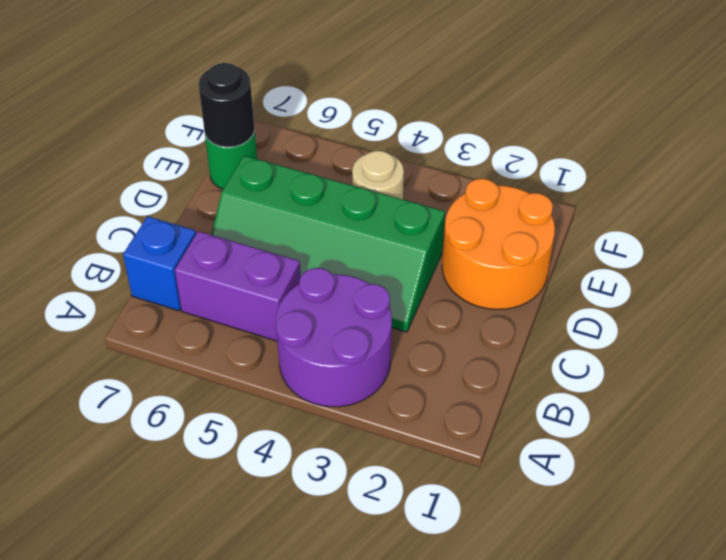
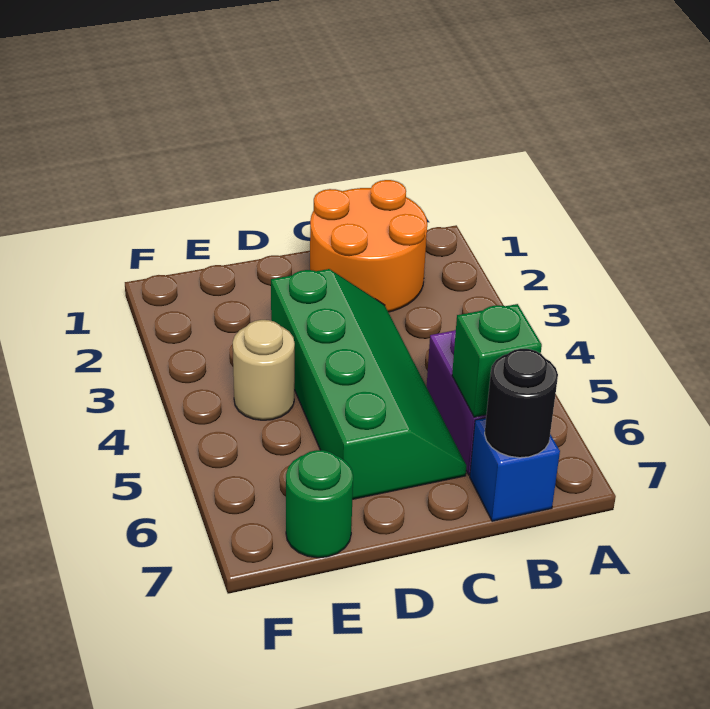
purple 2x2 round brick [276,268,392,407] -> none
none -> green 1x1 brick [452,304,542,417]
orange 2x2 round brick [442,179,555,310] -> orange 2x2 round brick moved to [310,180,427,312]
black 1x1 round brick [199,63,255,147] -> black 1x1 round brick moved to [485,349,558,458]

